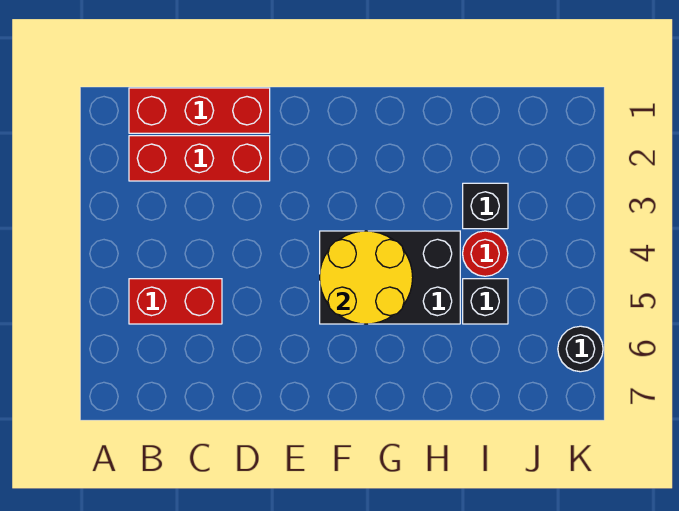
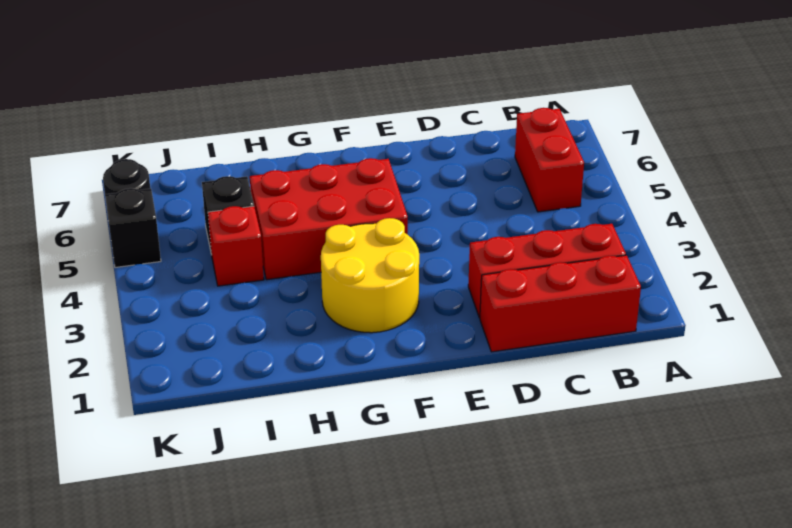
red 1x2 brick [129,279,222,324] -> red 1x2 brick turned to [515,108,584,212]
black 2x3 brick [320,231,460,324] -> red 2x3 brick [250,158,408,280]
yellow 2x2 round brick [320,231,413,324] -> yellow 2x2 round brick moved to [321,218,419,333]
black 1x1 brick [463,183,508,229] -> black 1x1 brick moved to [105,188,161,267]
red 1x1 round brick [463,231,508,276] -> red 1x1 brick [208,206,264,286]

